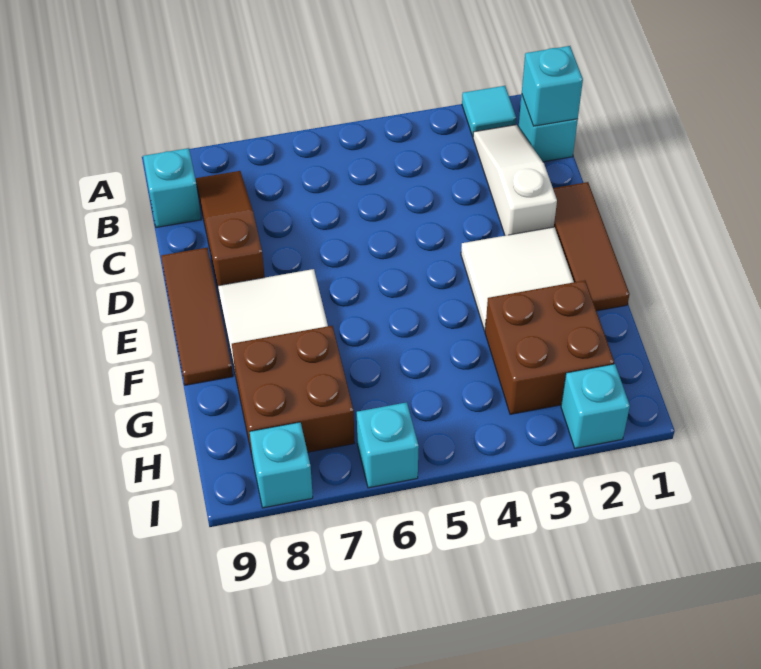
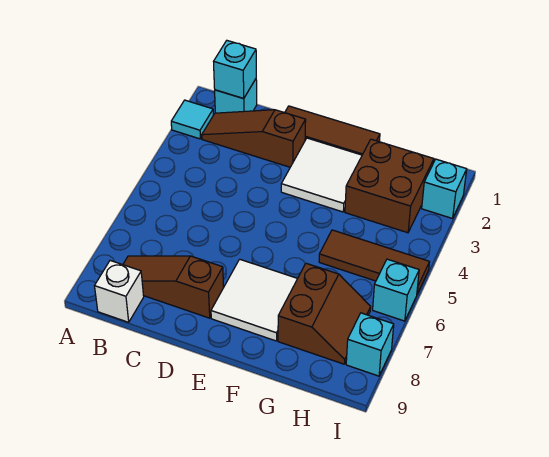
white 1x3 slope [473,125,557,236] -> brown 1x3 slope [202,110,306,167]
cyan 1x1 brick [143,148,201,227] -> white 1x1 brick [95,261,144,322]
brown 1x3 tile [161,248,233,385] -> brown 1x3 tile moved to [319,230,430,294]
brown 2x2 brick [232,326,354,459] -> brown 2x2 slope [278,263,371,364]

